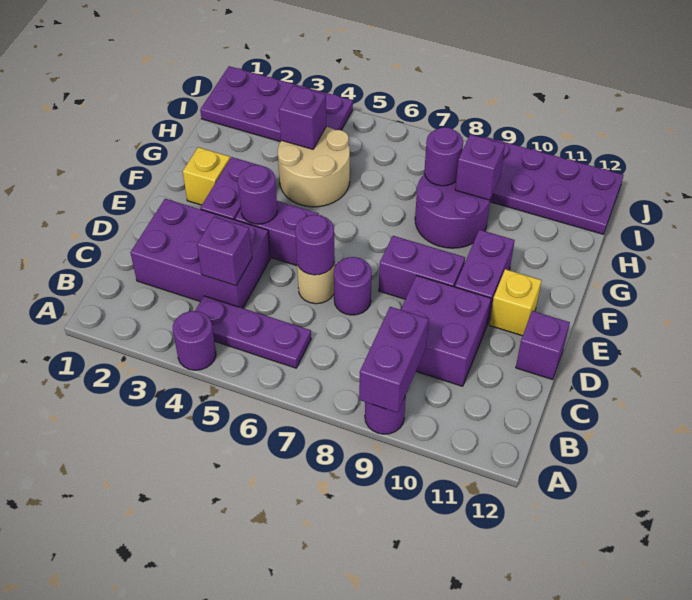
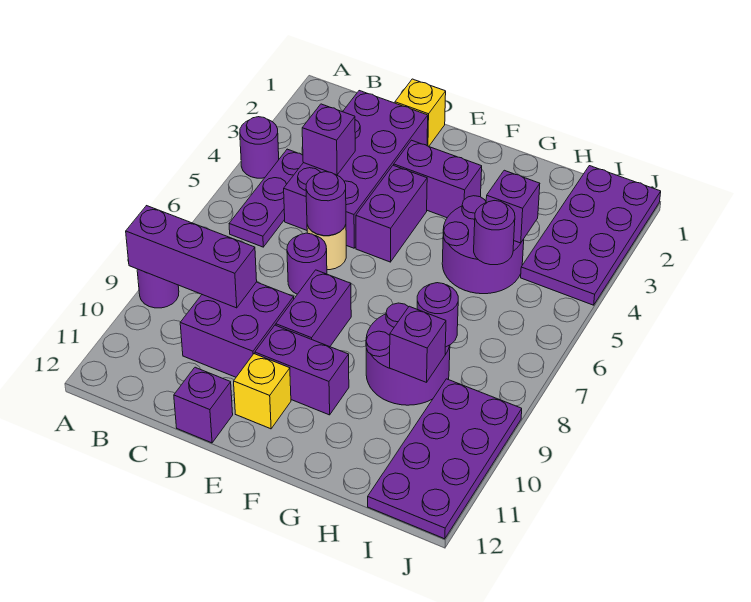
purple 1x2 brick [359,307,428,413] -> purple 1x3 brick [126,206,257,308]
purple 2x3 brick [130,199,270,308] -> purple 2x4 brick [284,91,428,248]
purple 1x1 round brick [238,165,277,224] -> purple 1x1 round brick moved to [474,201,515,265]
yellow 1x1 brick [183,147,230,205] -> yellow 1x1 brick moved to [395,79,446,147]
tan 2x2 round brick [278,127,350,207] -> purple 2x2 round brick [442,196,524,294]

